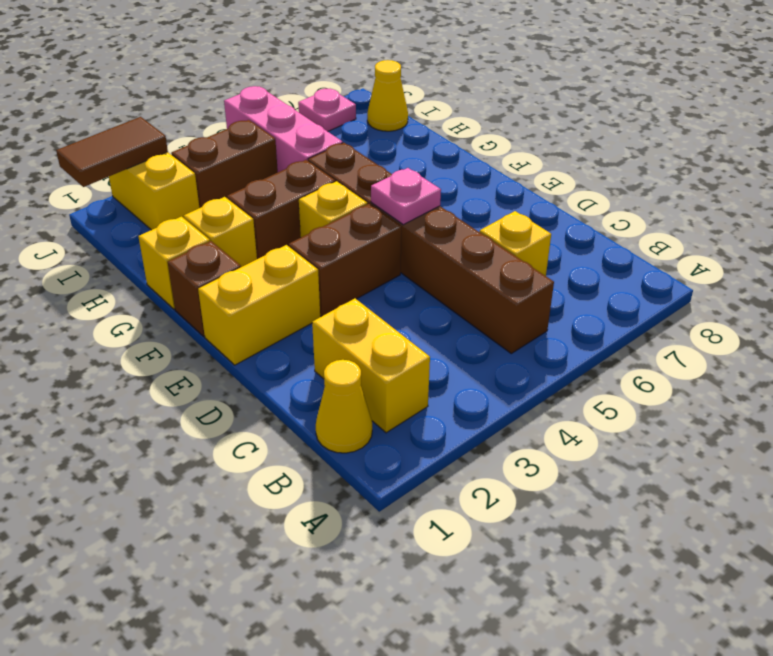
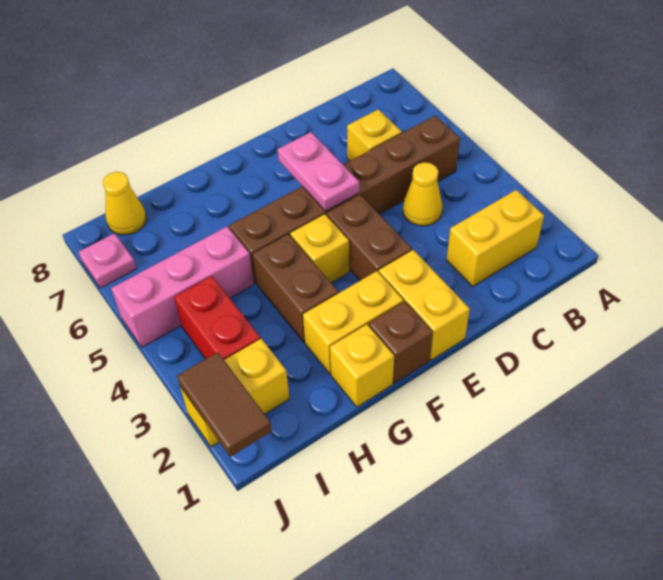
yellow 1x1 cone [316,360,372,453] -> yellow 1x1 cone moved to [403,162,443,226]
pink 1x1 plate [371,168,441,225] -> pink 1x2 plate [278,132,359,211]
yellow 1x1 brick [184,197,257,267] -> yellow 1x2 brick [303,271,404,374]
brown 1x2 brick [171,120,278,208] -> red 1x2 brick [174,276,260,360]

